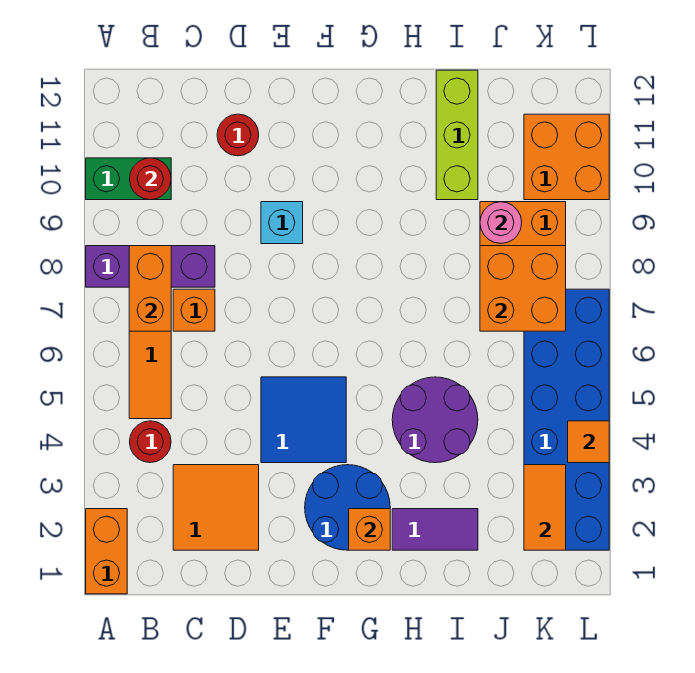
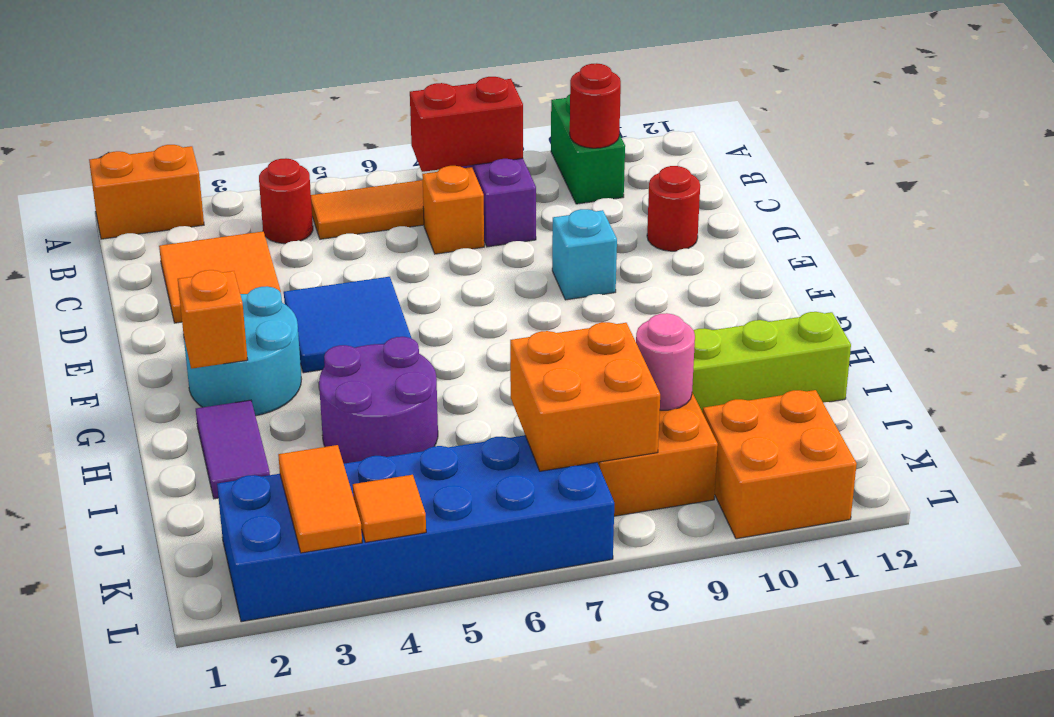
orange 1x2 brick [129,246,171,331] -> red 1x2 brick [410,77,523,172]
blue 2x2 round brick [305,465,390,550] -> cyan 2x2 round brick [184,286,301,416]
orange 1x2 tile [524,465,566,550] -> orange 1x2 tile turned to [278,445,362,553]

